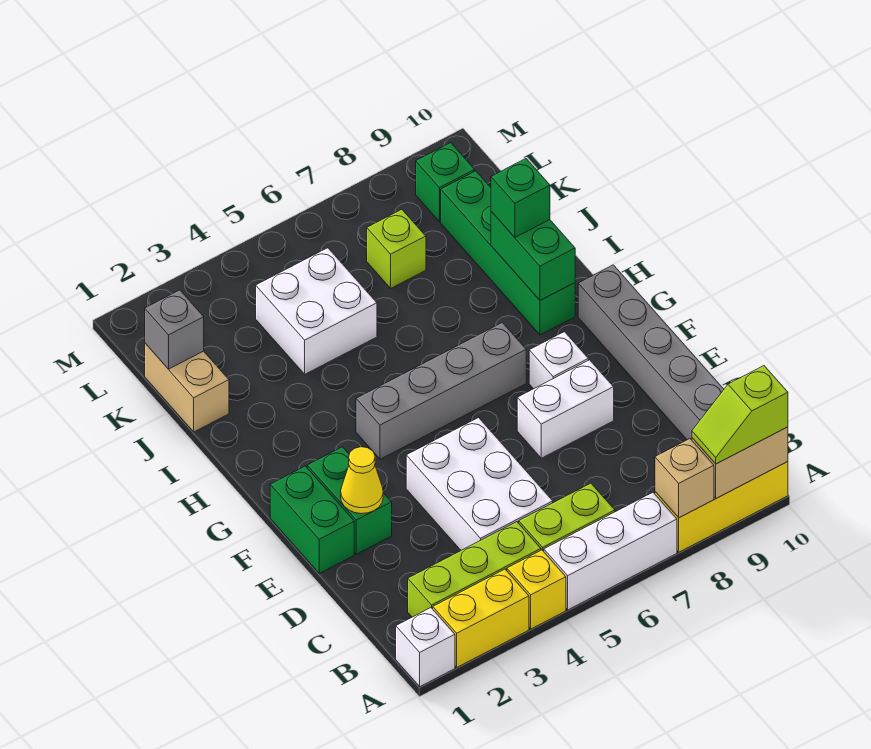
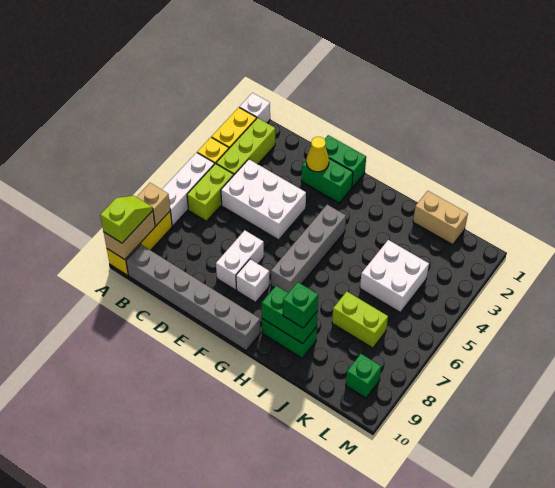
green 1x4 brick [441,171,575,335] -> green 1x2 brick [262,319,317,358]
grey 1x1 brick [145,290,204,369] -> none
lime 1x1 brick [367,209,426,288] -> lime 1x2 brick [332,292,388,348]

